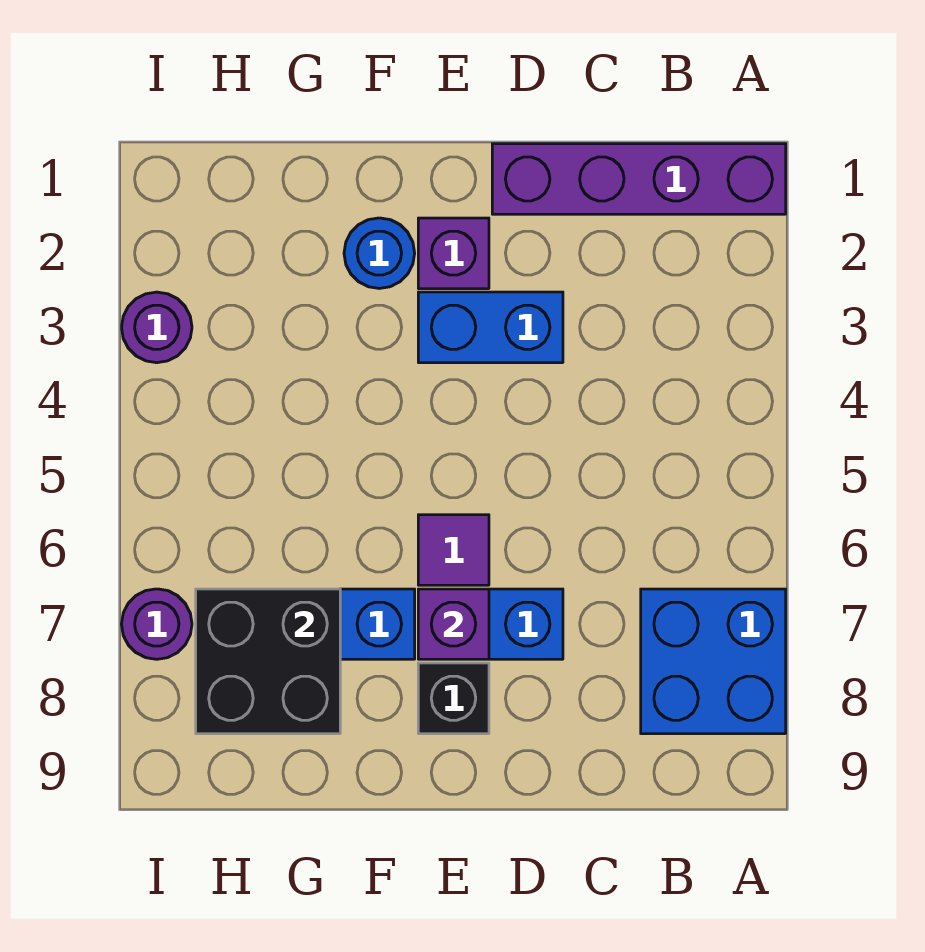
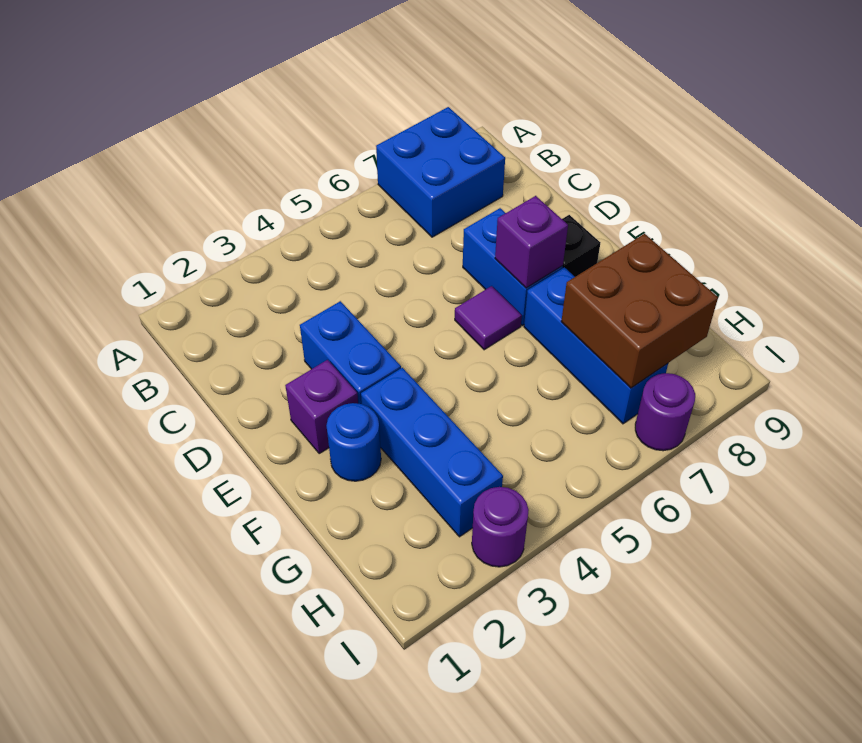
purple 1x4 brick [492,144,786,214] -> none
none -> blue 1x3 brick [361,368,503,537]
black 2x2 brick [196,589,340,734] -> brown 2x2 brick [561,234,718,388]

